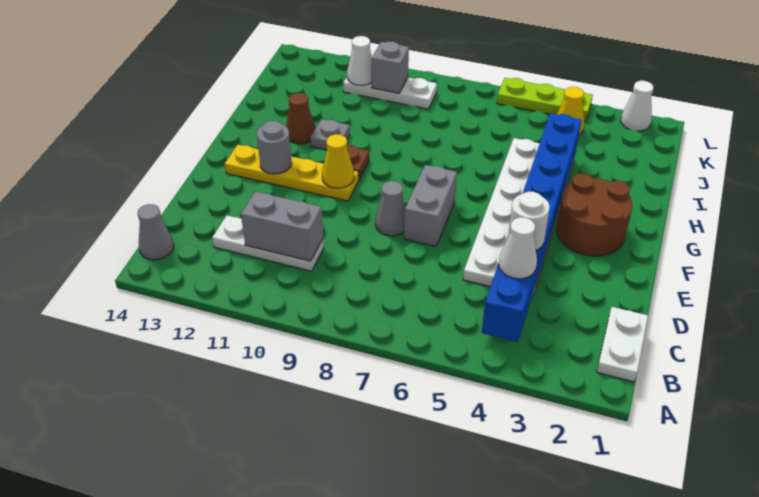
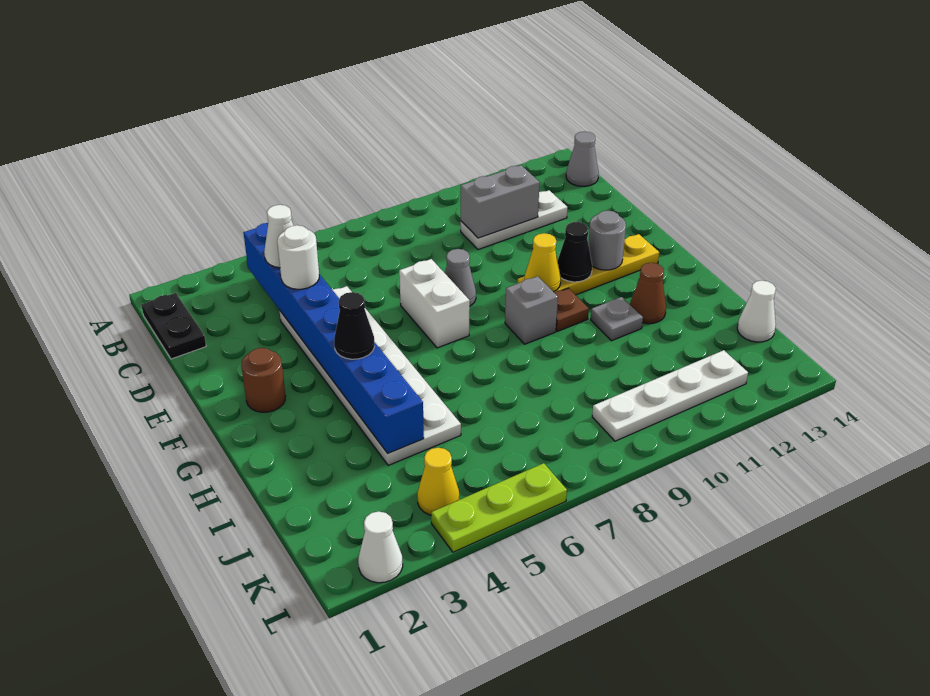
white 1x2 plate [597,307,648,382] -> black 1x2 plate [141,293,206,359]
grey 1x2 brick [404,165,457,247] -> white 1x2 brick [399,259,470,348]
brown 2x2 round brick [556,174,632,256] -> brown 1x1 round brick [241,348,286,412]
none -> black 1x1 cone [558,222,592,282]
none -> black 1x1 cone [334,292,375,359]
white 1x3 plate [343,77,437,109] -> white 1x4 plate [592,350,748,441]
grey 1x1 brick [372,42,409,93] -> grey 1x1 brick moved to [505,276,558,344]
white 1x1 cone [347,36,372,85] -> white 1x1 cone moved to [737,281,776,342]

